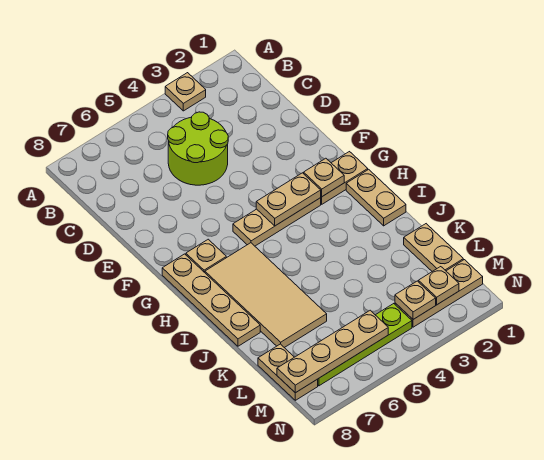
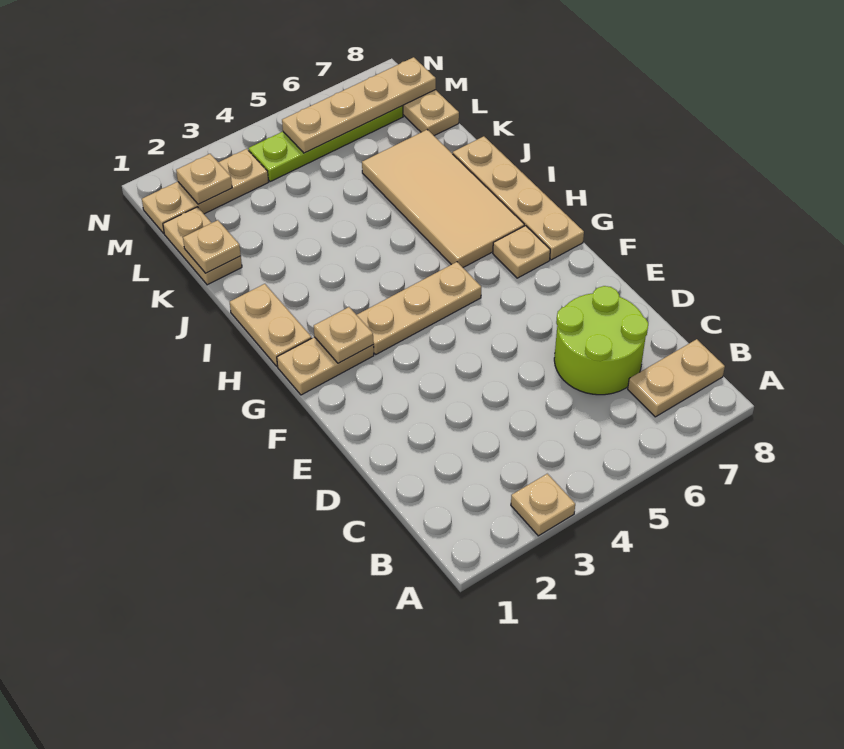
lime 2x2 round brick [168,112,228,185] -> lime 2x2 round brick moved to [554,286,648,395]
tan 1x2 plate [256,173,321,226] -> tan 1x2 plate moved to [628,339,725,417]
tan 1x1 plate [395,281,436,319] -> tan 1x1 plate moved to [183,220,241,273]

